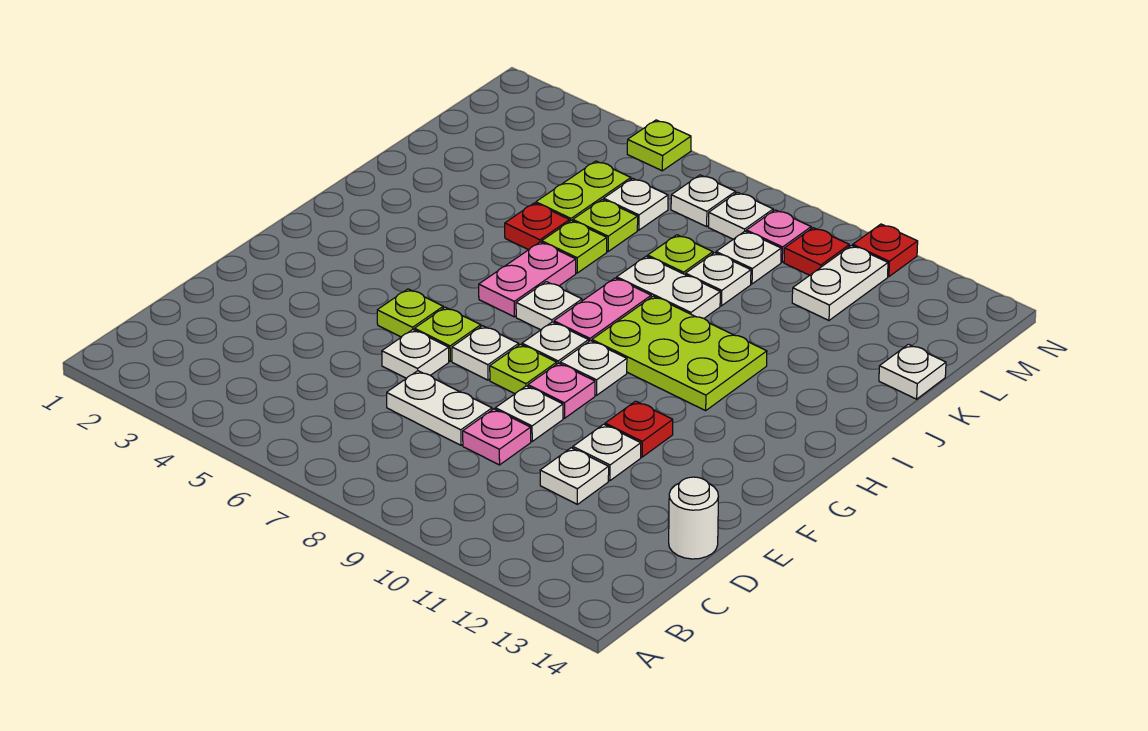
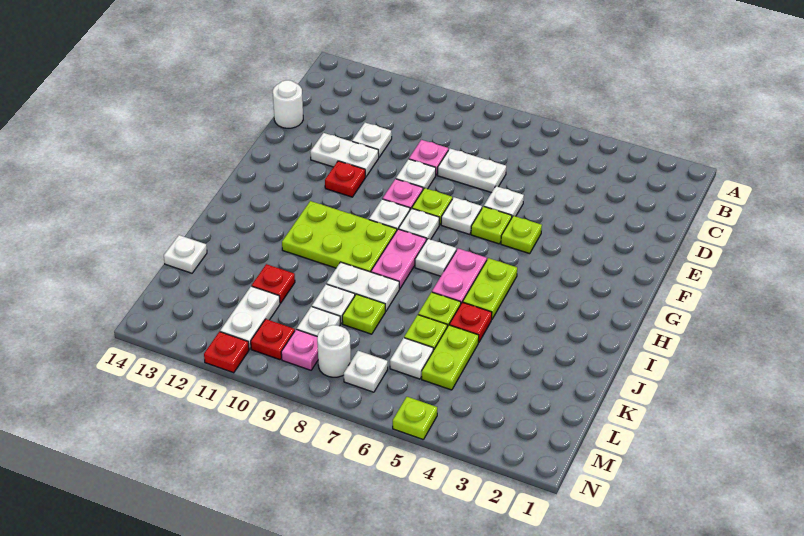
white 1x1 plate [573,424,641,481] -> white 1x2 plate [310,133,379,177]
none -> lime 1x2 plate [463,258,517,319]
none -> red 1x1 plate [252,264,295,303]
white 1x1 plate [708,192,773,239] -> white 1x1 round brick [317,325,351,377]

